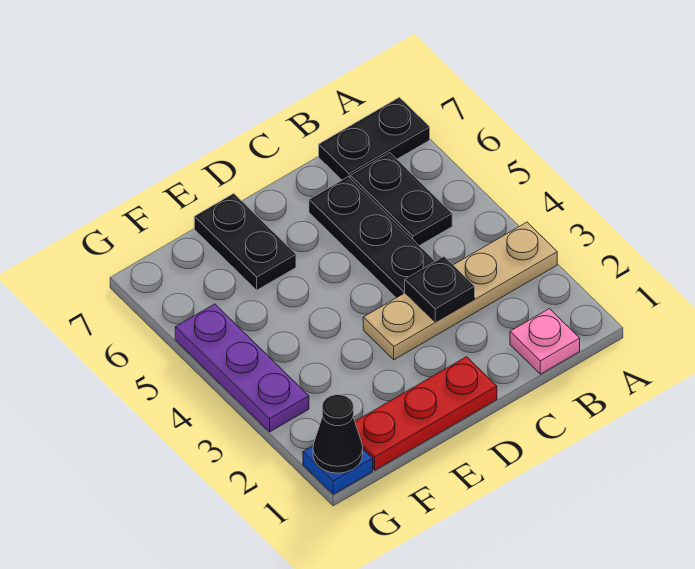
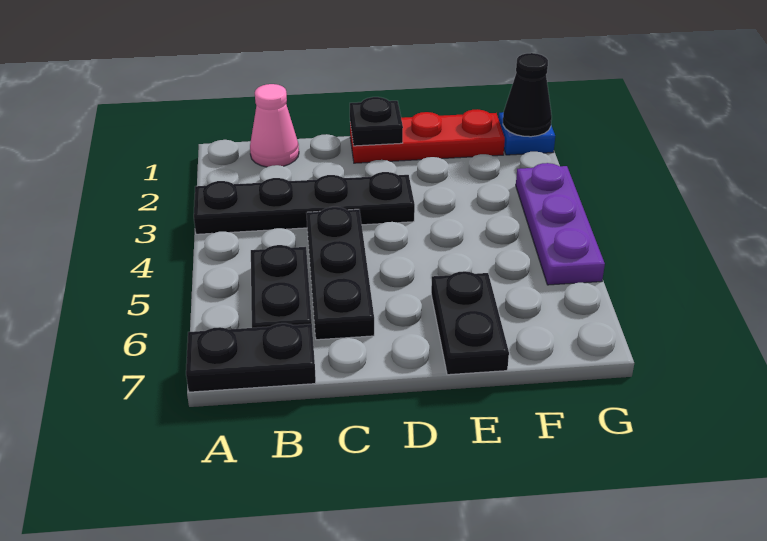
tan 1x4 plate [363,222,557,360] -> black 1x4 plate [194,172,415,234]
pink 1x1 plate [510,309,580,374] -> pink 1x1 cone [250,84,299,167]
black 1x1 plate [405,257,475,322] -> black 1x1 plate moved to [350,97,403,146]

